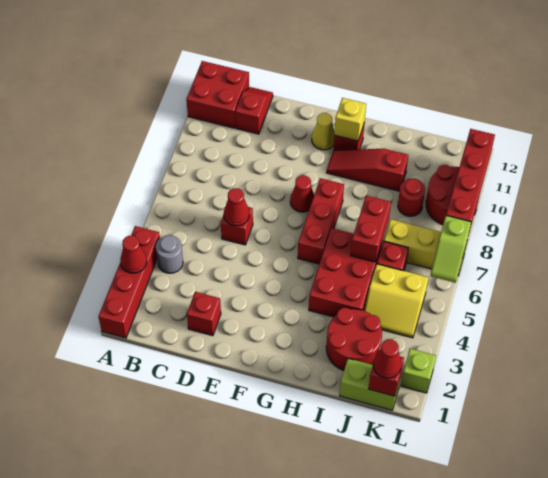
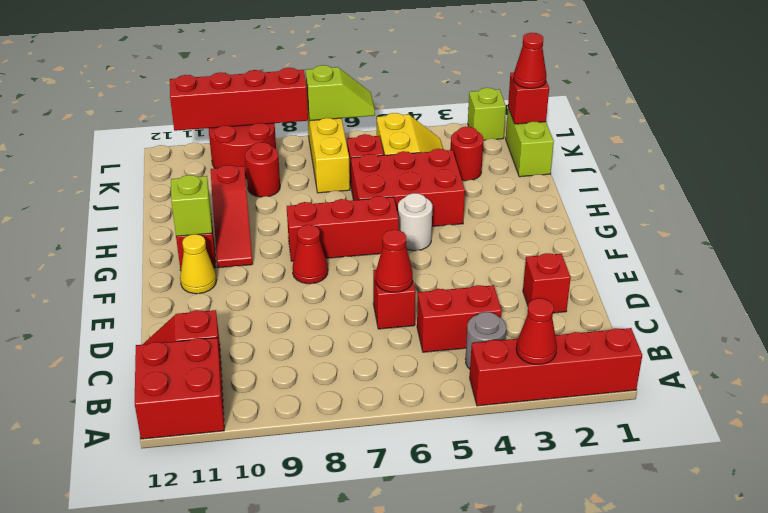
none -> white 1x1 round brick [398,193,432,251]
yellow 1x1 brick [334,98,366,141] -> lime 1x1 brick [171,175,212,236]
red 2x2 round brick [326,308,382,371] -> red 1x1 round brick [451,127,483,181]
red 1x2 brick [351,196,391,262] -> red 1x2 brick moved to [417,285,502,352]

